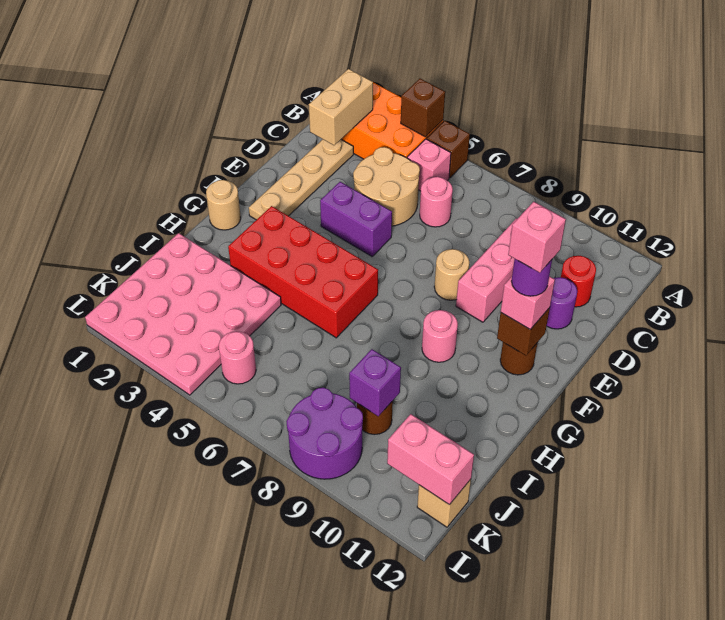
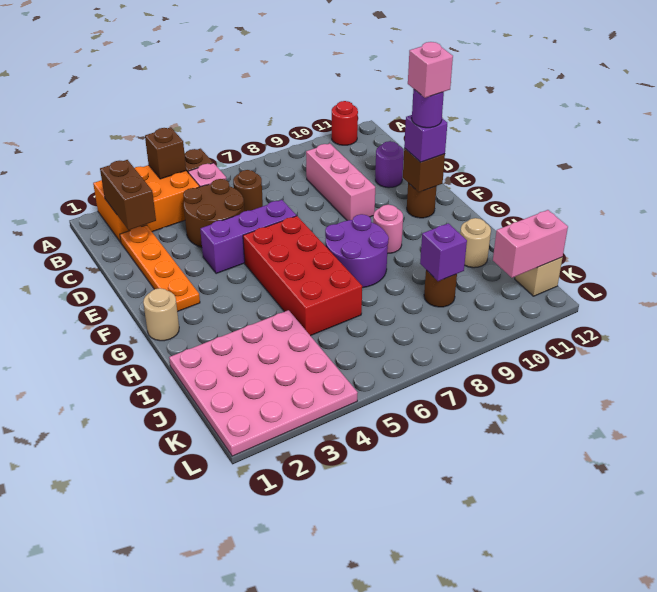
tan 1x2 brick [309,69,373,145] -> brown 1x2 brick [100,160,156,230]
tan 1x4 plate [249,140,353,220] -> orange 1x4 plate [120,225,200,312]
tan 2x2 round brick [353,147,420,226] -> brown 2x2 round brick [183,179,244,248]
pink 1x1 round brick [420,177,453,227] -> brown 1x1 round brick [233,170,263,211]
red 1x1 round brick [561,256,596,307] -> red 1x1 round brick moved to [332,101,358,145]
purple 1x2 brick [320,182,392,256] -> purple 1x3 brick [200,200,296,274]
tan 1x1 round brick [434,249,469,300] -> tan 1x1 round brick moved to [460,218,491,268]
pink 1x1 brick [501,276,555,329] -> purple 1x1 brick [404,115,447,162]
red 2x4 brick [228,206,378,338] -> red 2x4 brick turned to [243,216,362,336]
pink 1x1 round brick [219,331,256,384] -> none
purple 2x2 round brick [286,388,363,479] -> purple 2x2 round brick moved to [325,214,389,288]

